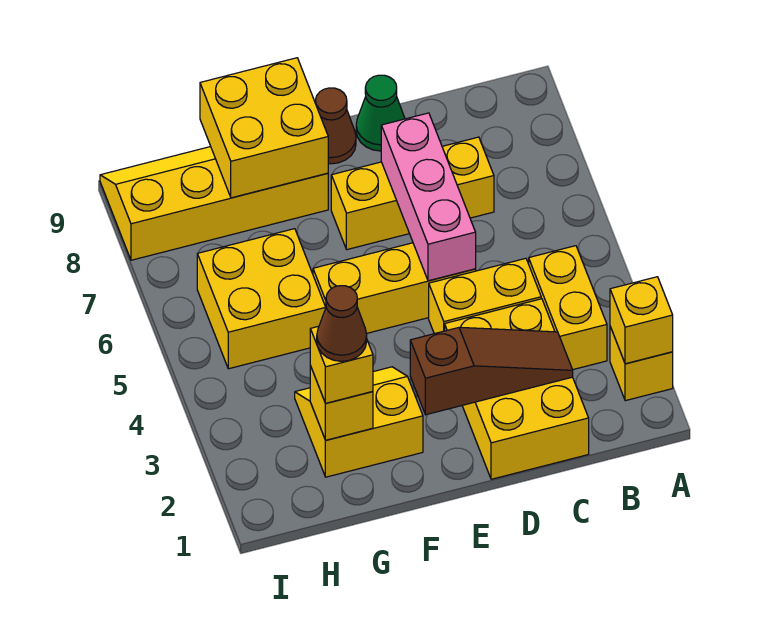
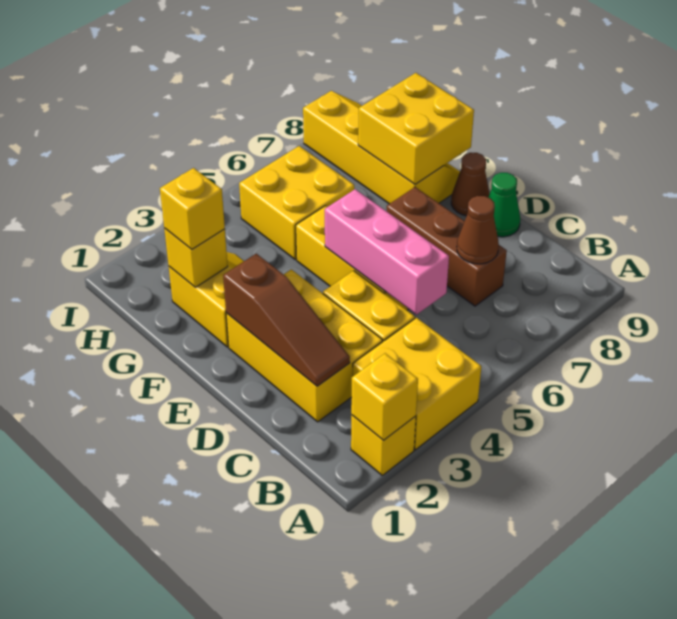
yellow 1x2 brick [528,246,607,370] -> yellow 2x2 brick [353,318,481,450]
yellow 2x3 brick [445,299,589,479] -> yellow 2x3 brick turned to [226,270,383,422]
yellow 1x3 brick [331,137,494,250] -> brown 1x3 brick [387,187,507,306]
pink 1x3 brick [381,113,476,281] -> pink 1x3 brick turned to [325,189,449,315]
brown 1x1 cone [317,286,367,361] -> brown 1x1 cone moved to [457,196,499,264]

